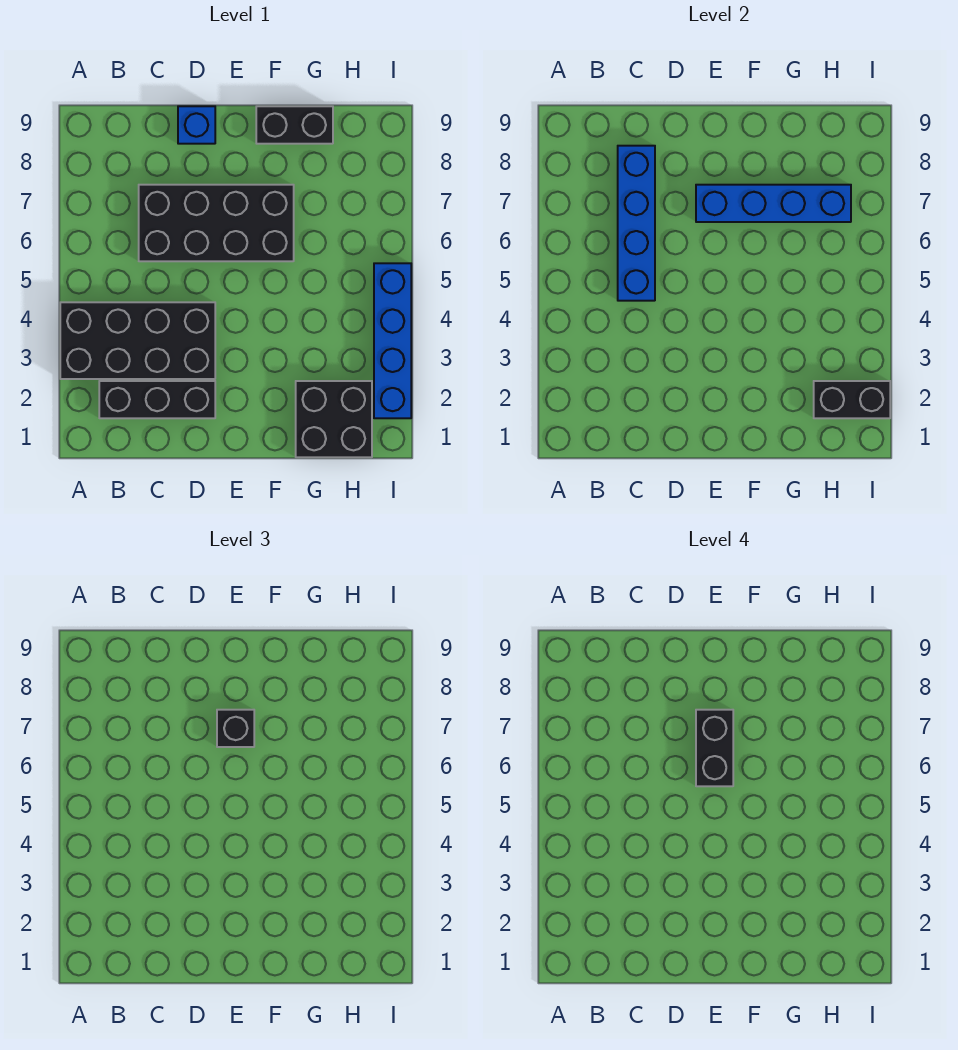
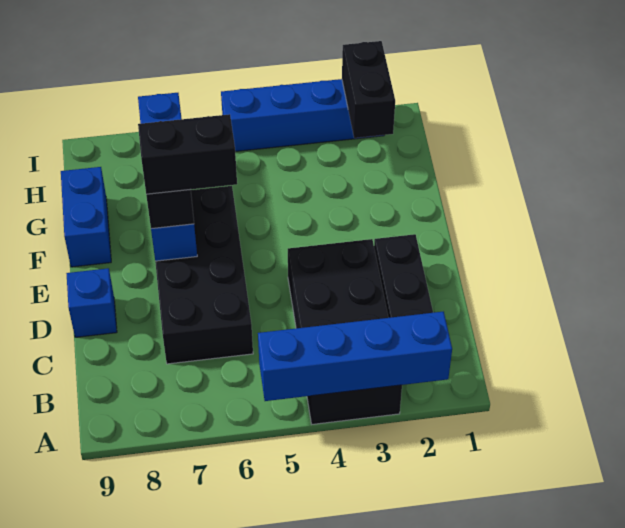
blue 1x4 brick [618,146,655,301] -> blue 1x4 brick moved to [258,312,452,401]
black 1x2 brick [256,106,333,144] -> blue 1x2 brick [61,167,111,267]
black 2x2 brick [296,381,372,457] -> none

